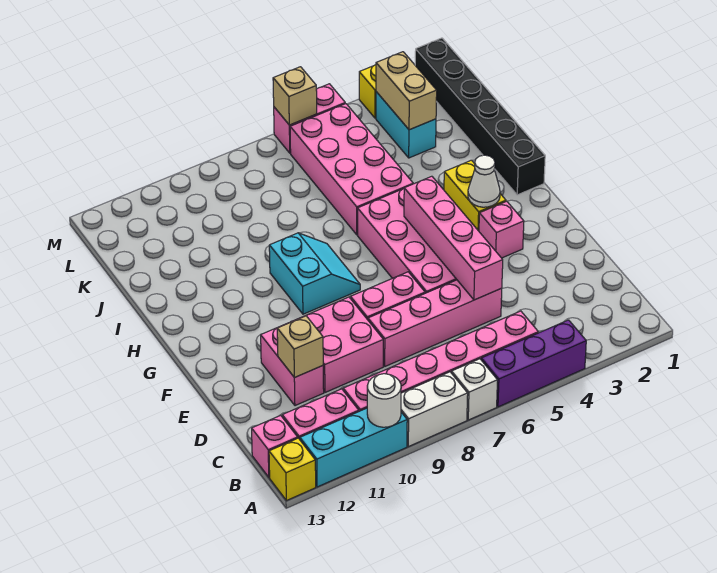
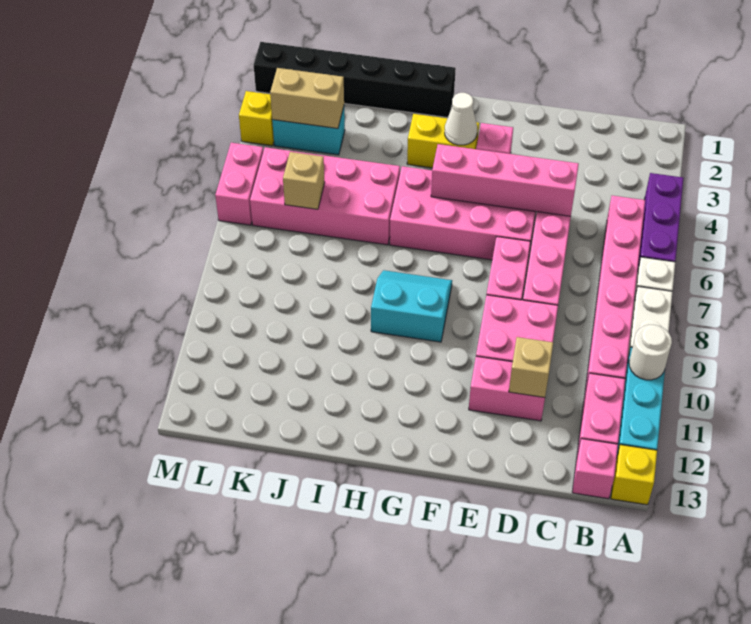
tan 1x1 brick [273,67,317,125] -> tan 1x1 brick moved to [283,152,325,209]

